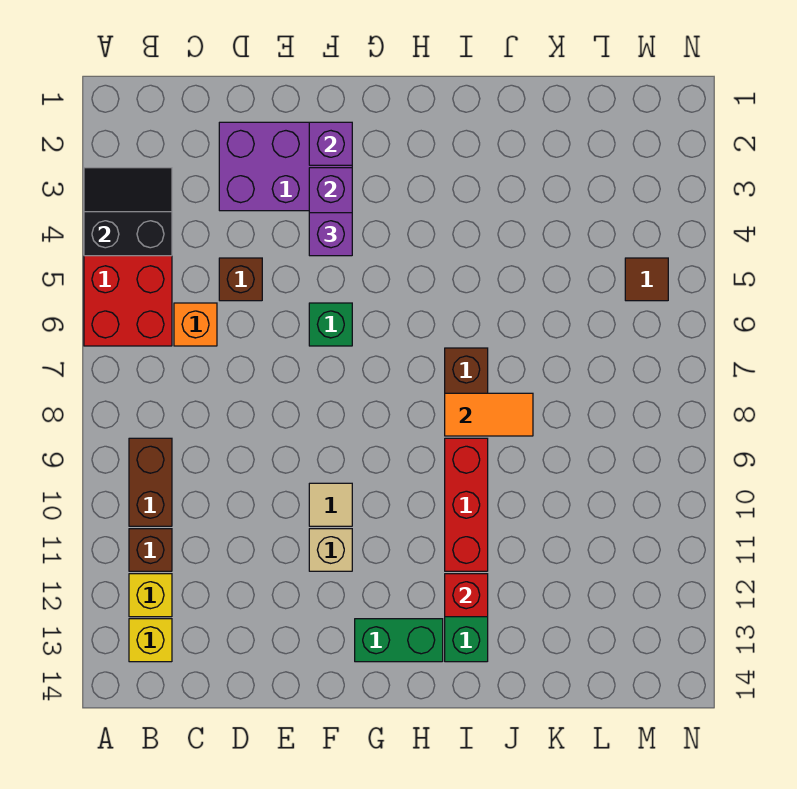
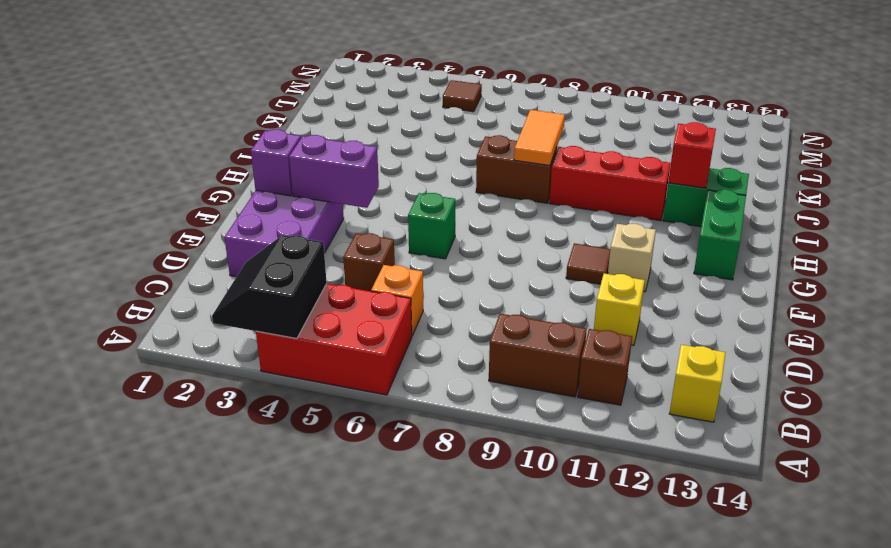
yellow 1x1 brick [129,574,172,617] -> yellow 1x1 brick moved to [594,273,645,345]
purple 1x1 brick [309,213,352,256] -> none
tan 1x1 tile [309,483,352,526] -> brown 1x1 tile [566,243,610,284]

